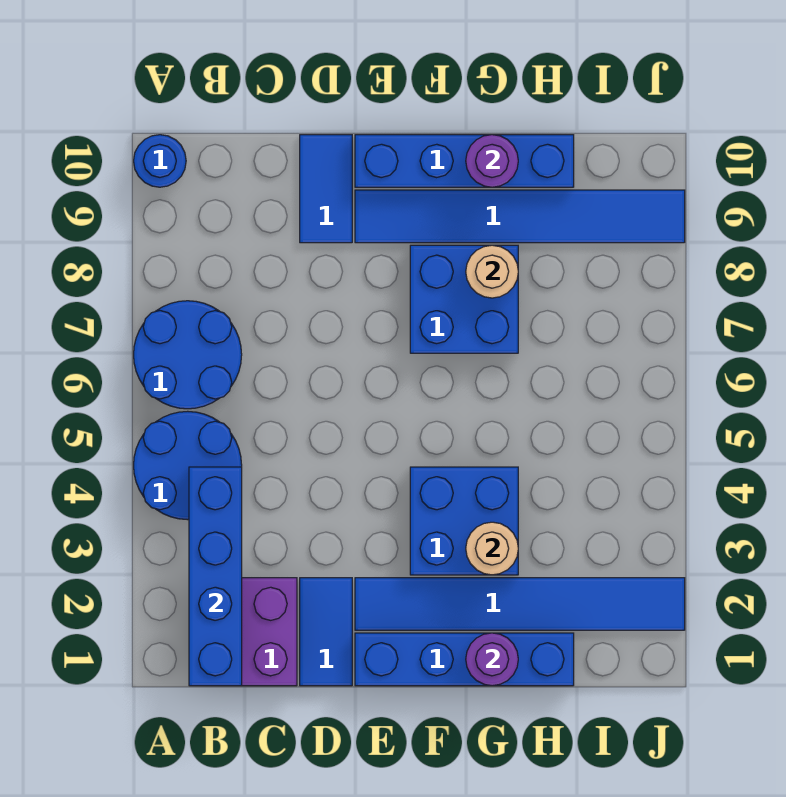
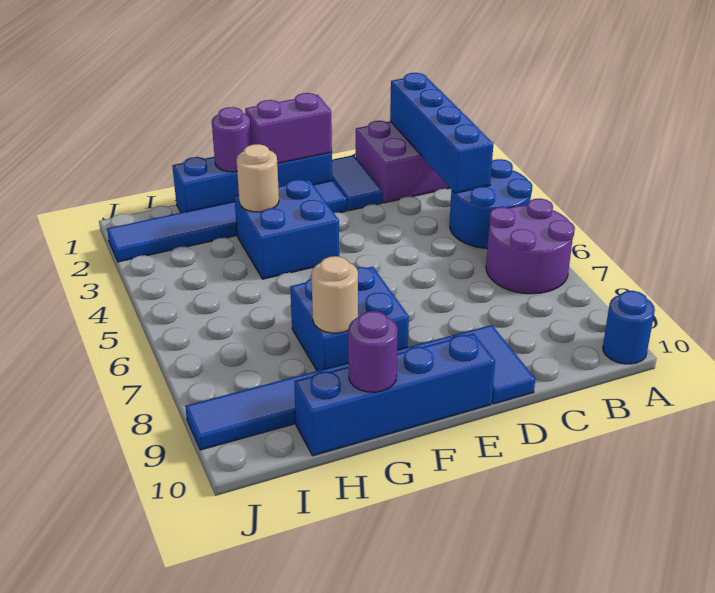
blue 2x2 round brick [134,301,242,409] -> purple 2x2 round brick [486,199,575,294]
none -> purple 1x2 brick [245,93,332,163]

